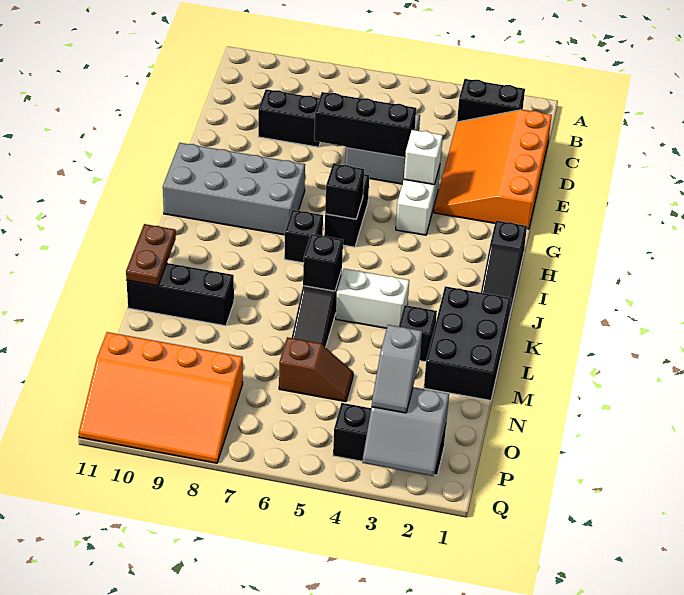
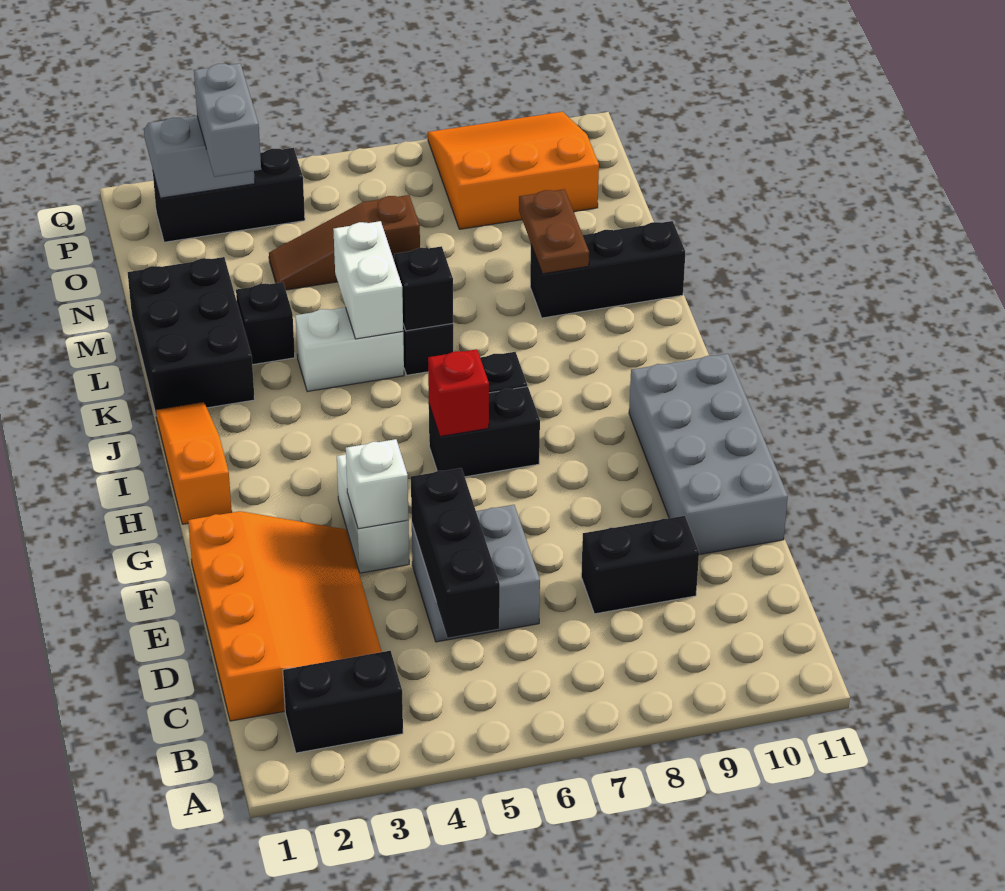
black 1x3 brick [314,92,416,156] -> black 1x3 brick turned to [411,468,500,638]
black 1x2 brick [324,174,369,247] -> black 1x2 brick turned to [429,387,540,477]
grey 2x4 brick [163,143,305,235] -> grey 2x4 brick turned to [629,354,788,555]
black 1x3 slope [481,221,527,322] -> orange 1x3 slope [156,402,232,524]
black 1x1 brick [325,164,364,219] -> red 1x1 brick [428,349,489,436]
none -> white 1x2 brick [333,221,403,339]
brown 1x2 plate [126,224,176,286] -> brown 1x2 plate moved to [519,189,589,274]
brown 1x2 slope [279,337,353,402] -> brown 1x3 slope [269,195,420,290]
grey 1x2 slope [372,325,422,413] -> grey 1x2 brick [194,63,261,177]
orange 3x4 slope [79,332,243,463] -> orange 3x3 slope [428,112,599,229]

